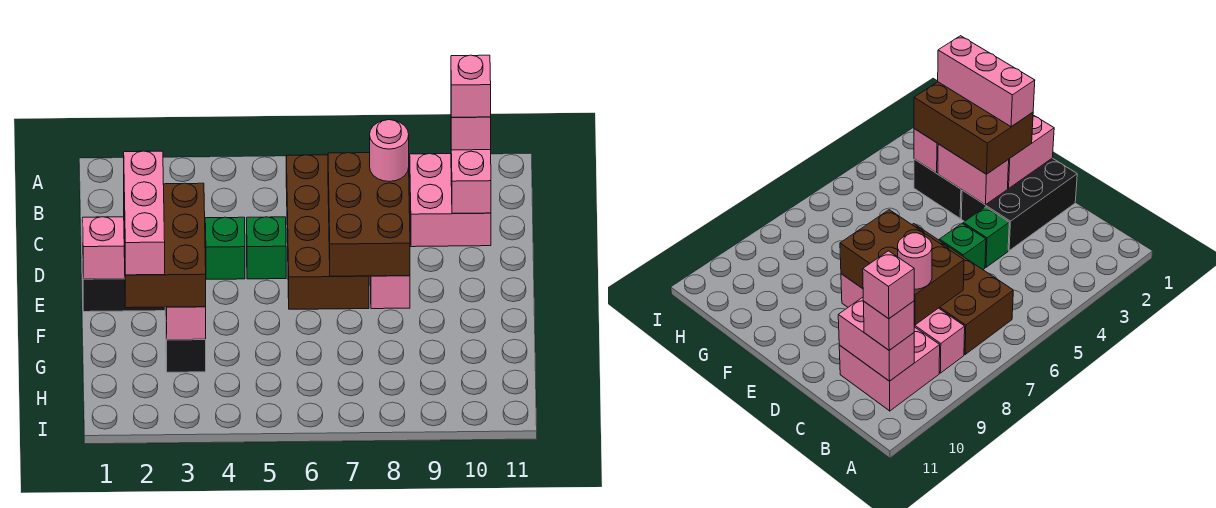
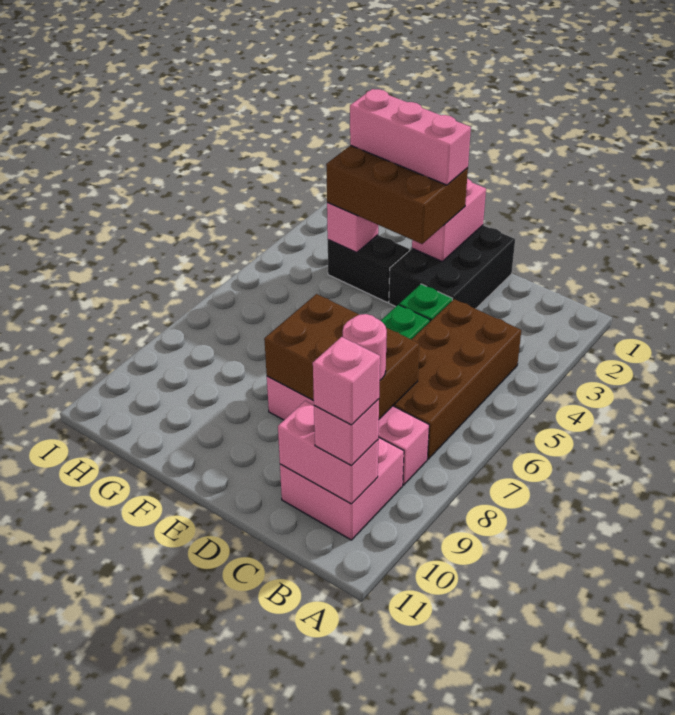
brown 2x4 brick [286,155,369,309] -> brown 2x4 brick turned to [393,299,521,459]
pink 1x2 brick [938,144,1009,205] -> none

